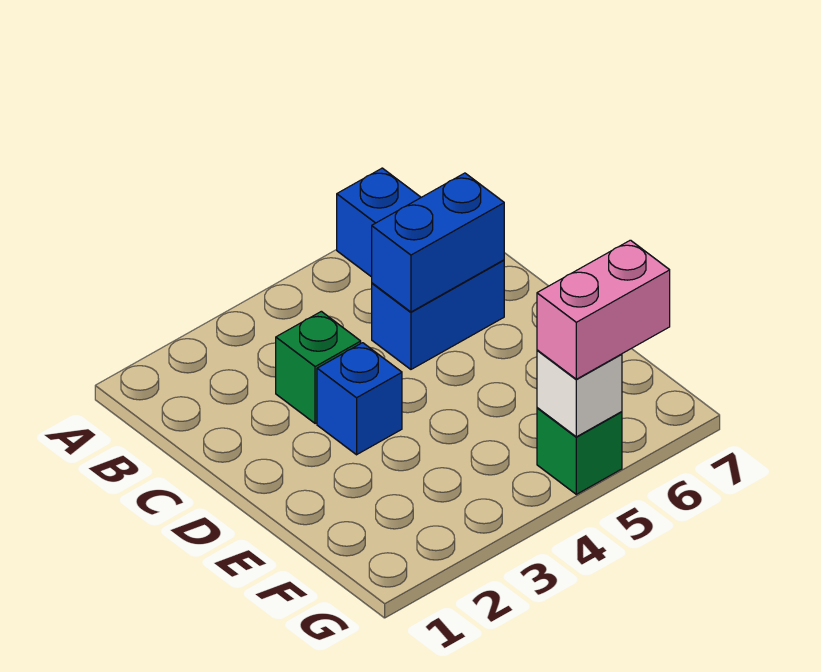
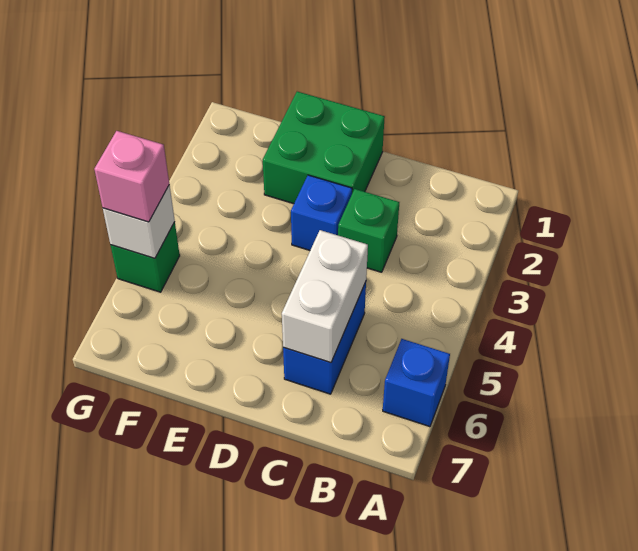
blue 1x2 brick [372,173,504,312] -> white 1x2 brick [282,230,368,363]
none -> green 2x2 brick [263,92,385,204]
pink 1x2 brick [537,240,670,379] -> pink 1x1 brick [94,131,169,222]

